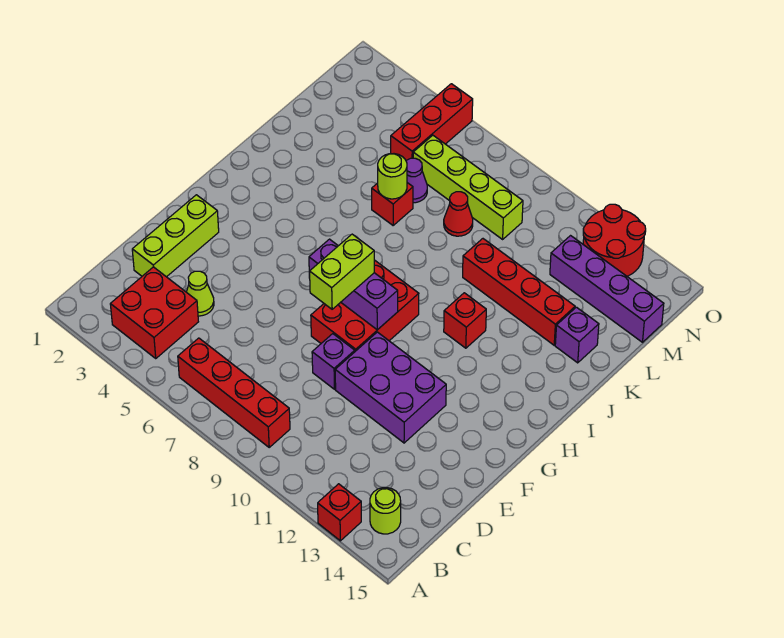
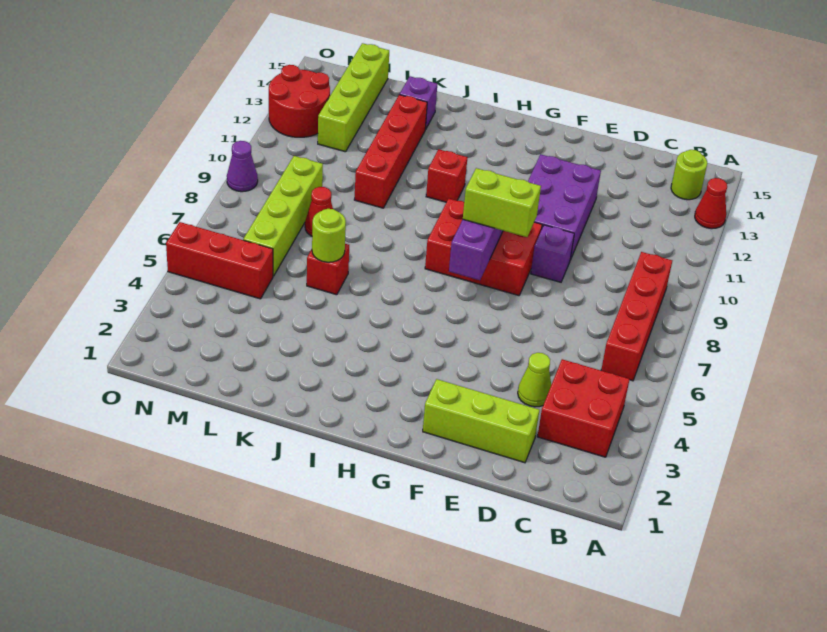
red 1x1 brick [318,484,361,541] -> red 1x1 cone [695,178,727,229]
purple 1x1 cone [406,158,427,203] -> purple 1x1 cone moved to [227,141,258,192]
purple 1x4 brick [550,236,664,342] -> lime 1x4 brick [318,43,389,152]

